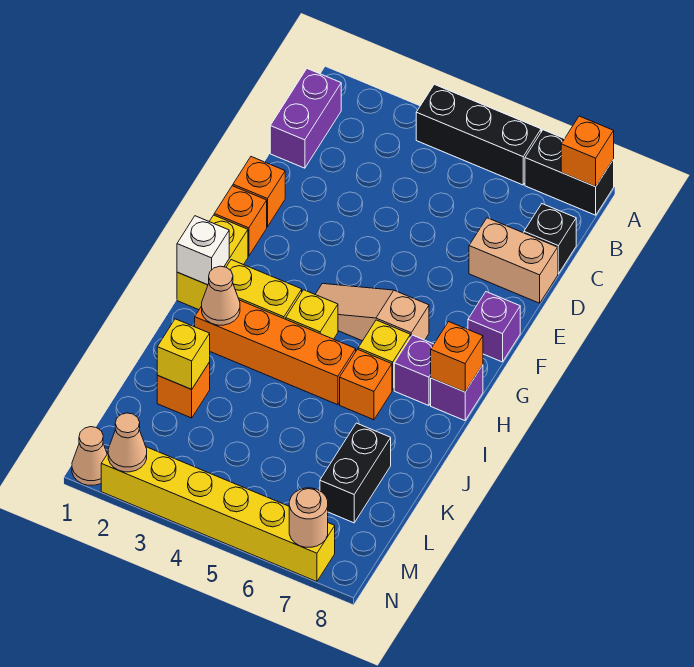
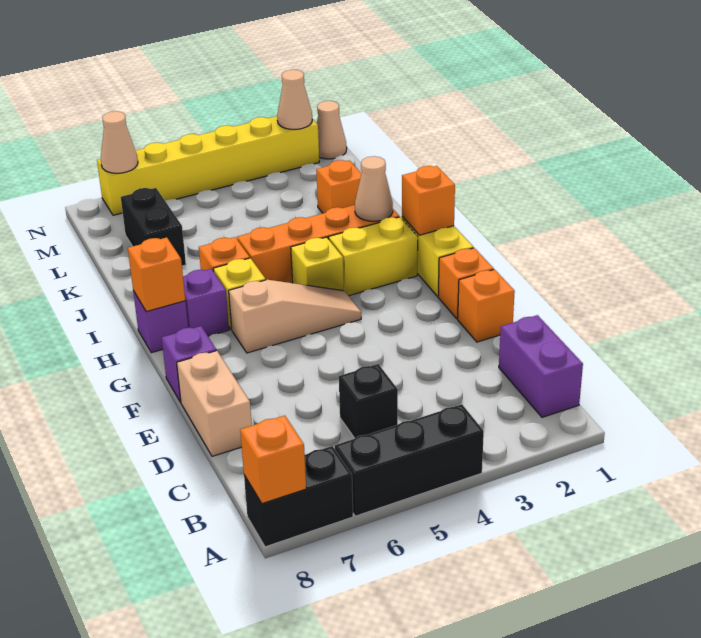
black 1x1 brick [524,204,576,274] -> black 1x1 brick moved to [339,364,398,438]
tan 1x2 brick [469,218,558,303] -> tan 1x2 brick turned to [177,351,252,456]
white 1x1 brick [177,216,229,285] -> orange 1x1 brick [402,166,455,235]
yellow 1x1 brick [157,319,210,389] -> none
tan 1x1 round brick [289,488,328,547] -> tan 1x1 cone [101,111,138,173]

